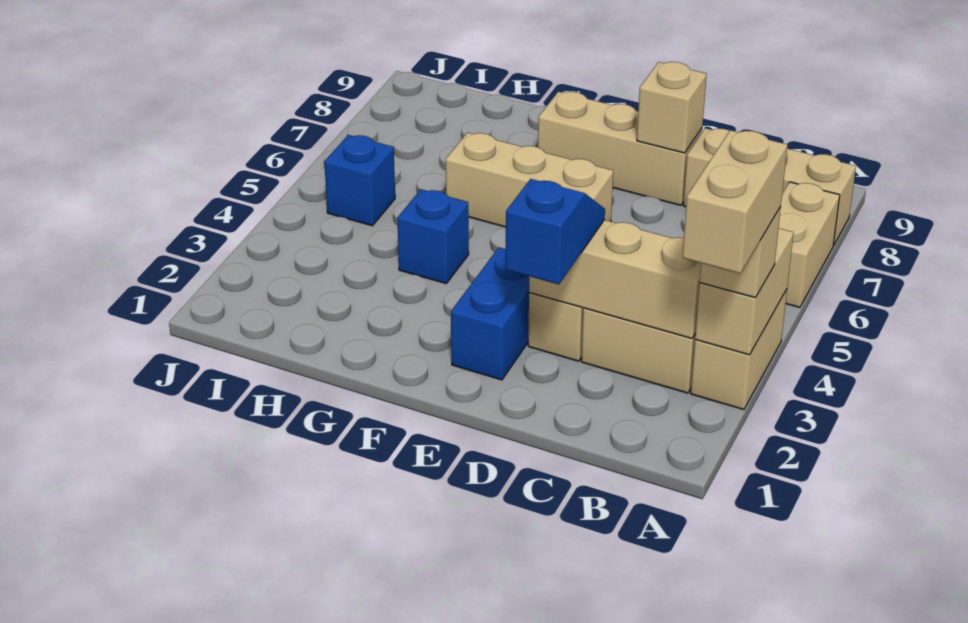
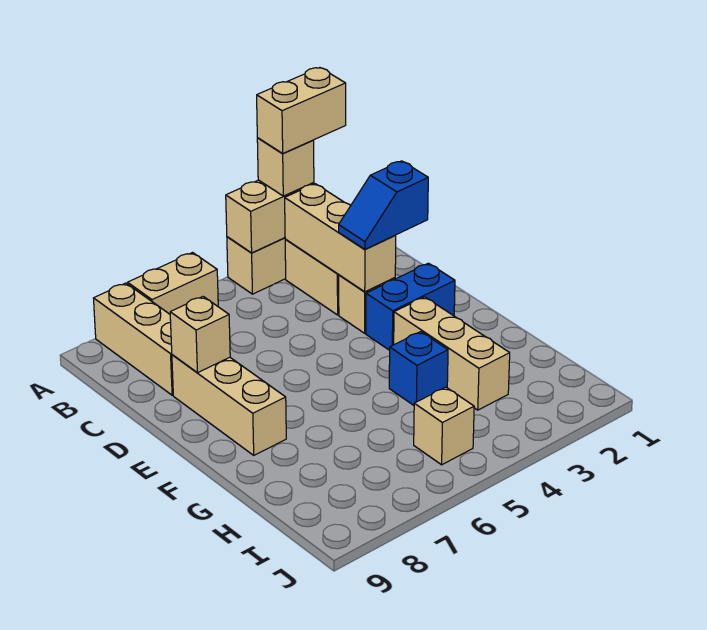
tan 1x3 brick [446,133,613,227] -> tan 1x3 brick moved to [394,297,510,410]
blue 1x1 brick [324,135,395,226] -> tan 1x1 brick [414,387,474,465]

